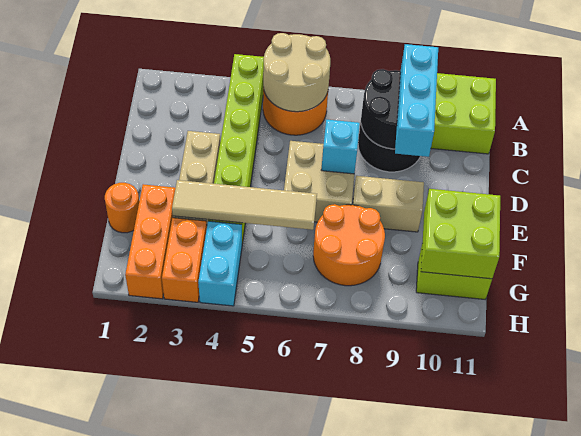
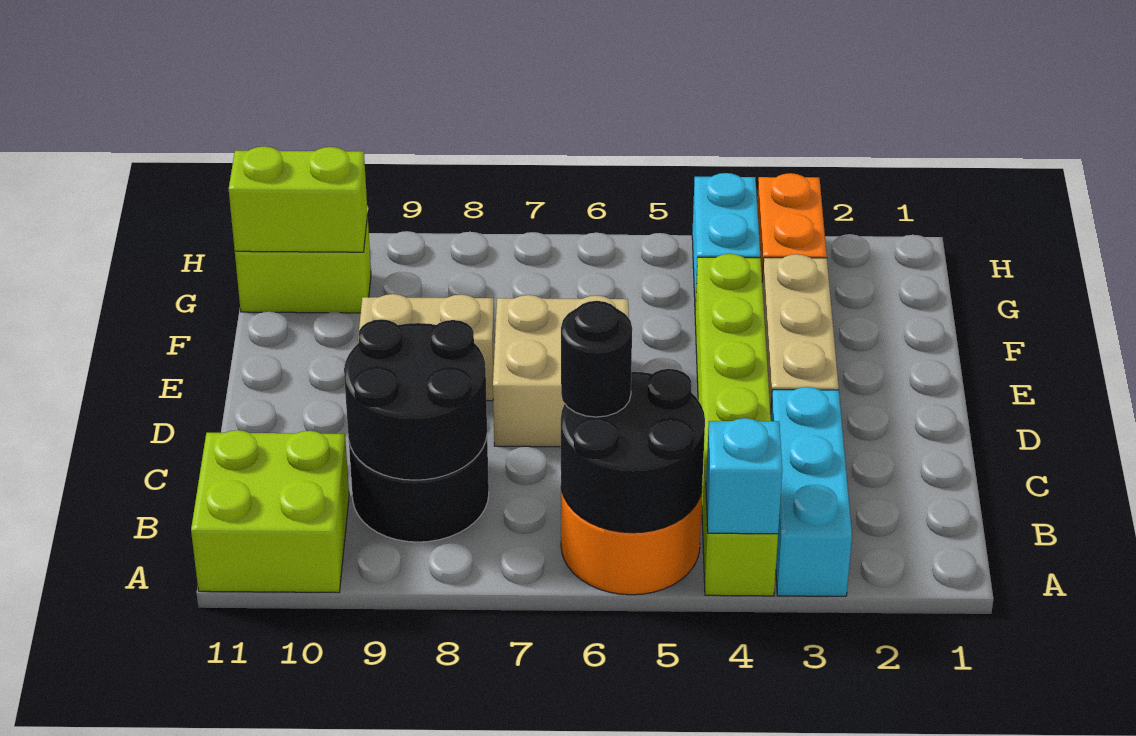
tan 2x2 round brick [263,33,330,112] -> black 2x2 round brick [561,369,705,533]
none -> black 1x1 round brick [561,301,632,417]
cyan 1x3 brick [395,44,438,157] -> cyan 1x3 brick moved to [770,387,852,596]
cyan 1x1 brick [321,120,360,174] -> cyan 1x1 brick moved to [706,418,782,534]
orange 1x1 round brick [105,183,139,233] -> none
orange 1x3 brick [125,184,175,299] -> none
tan 1x4 tile [172,180,317,230] -> none
orange 2x2 round brick [313,204,385,286] -> none
lime 2x2 brick [421,189,500,279] -> lime 1x2 brick [229,146,368,252]

